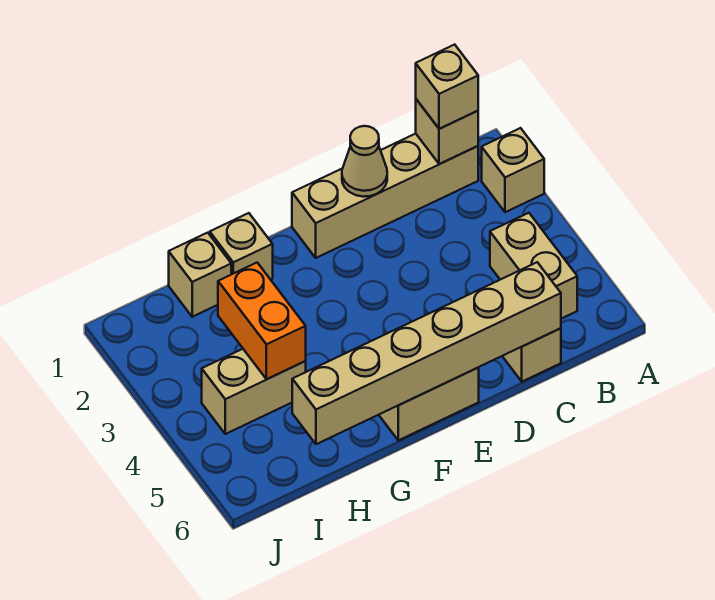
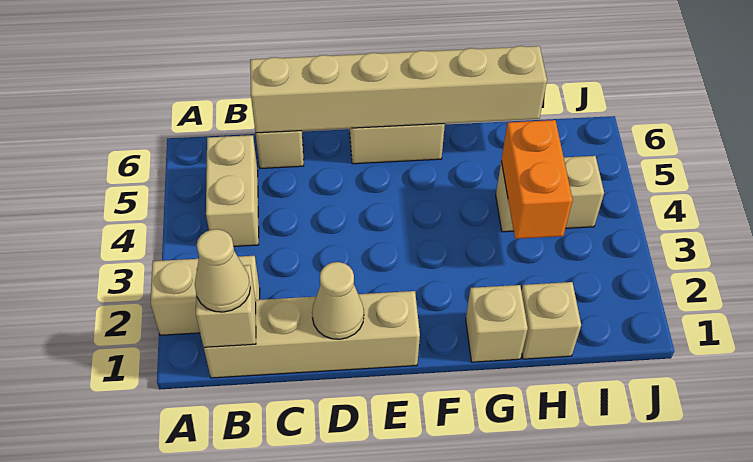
tan 1x1 brick [482,128,544,212] -> tan 1x2 brick [151,256,260,335]
tan 1x1 brick [416,45,478,129] -> tan 1x1 cone [195,229,250,312]

